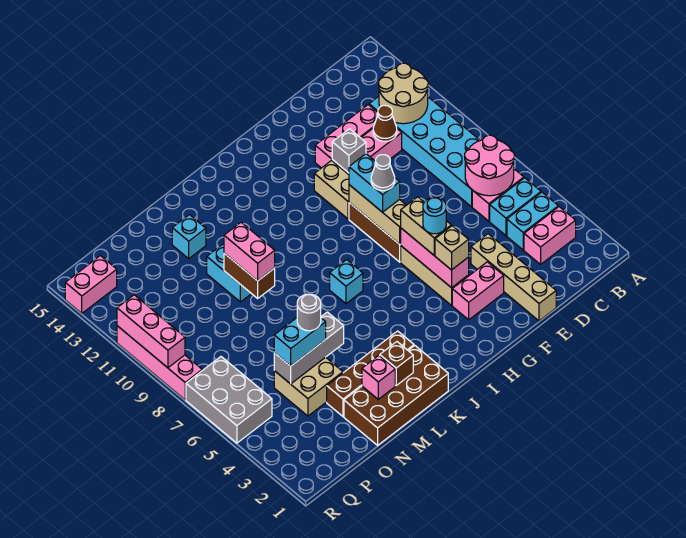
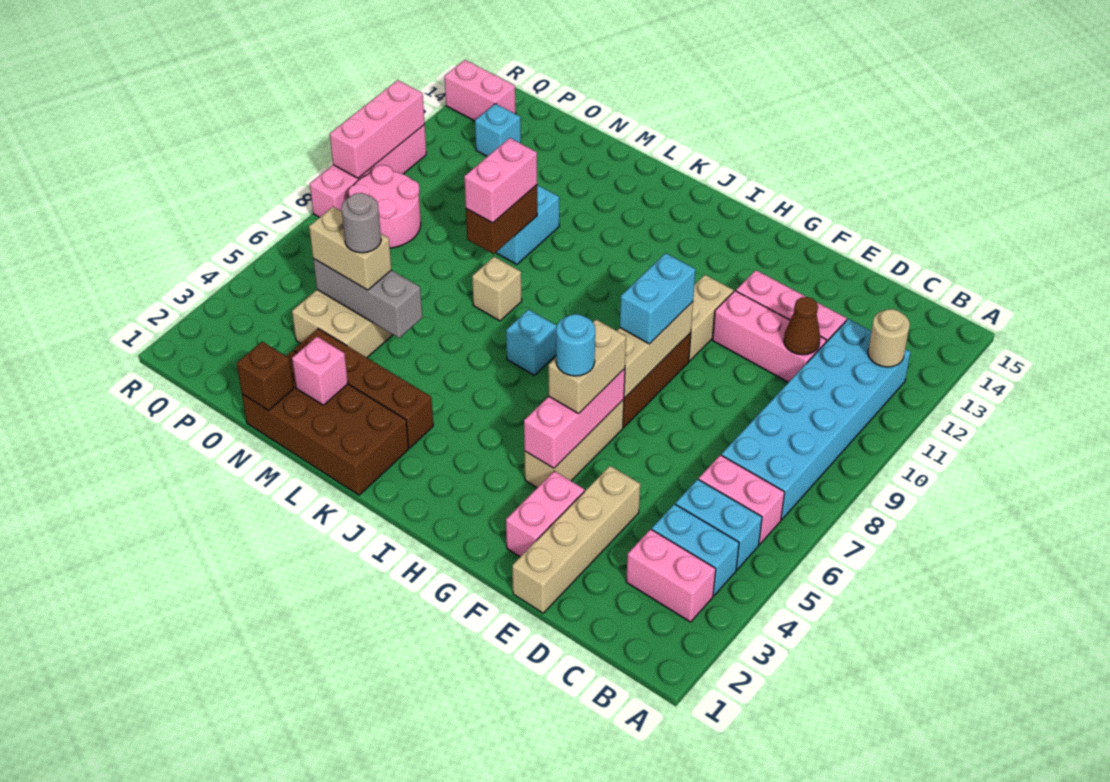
pink 2x2 round brick [465,135,514,196] -> pink 2x2 round brick moved to [349,165,421,248]
tan 2x2 round brick [379,63,428,124] -> tan 1x1 round brick [868,309,910,367]
pink 1x2 brick [452,262,504,320] -> pink 1x2 brick turned to [506,471,584,557]
grey 1x1 brick [332,129,366,173] -> none
tan 1x1 brick [435,226,469,270] -> tan 1x1 brick moved to [472,257,522,321]
grey 1x1 cone [371,155,395,191] -> none
brown 1x1 brick [380,342,413,385] -> brown 1x1 brick moved to [237,342,294,411]
cyan 1x1 brick [172,215,206,259] -> cyan 1x1 brick moved to [475,104,521,157]
cyan 1x2 brick [274,318,326,366] -> tan 1x2 brick [309,207,391,290]
grey 2x3 brick [186,357,272,443] -> none

